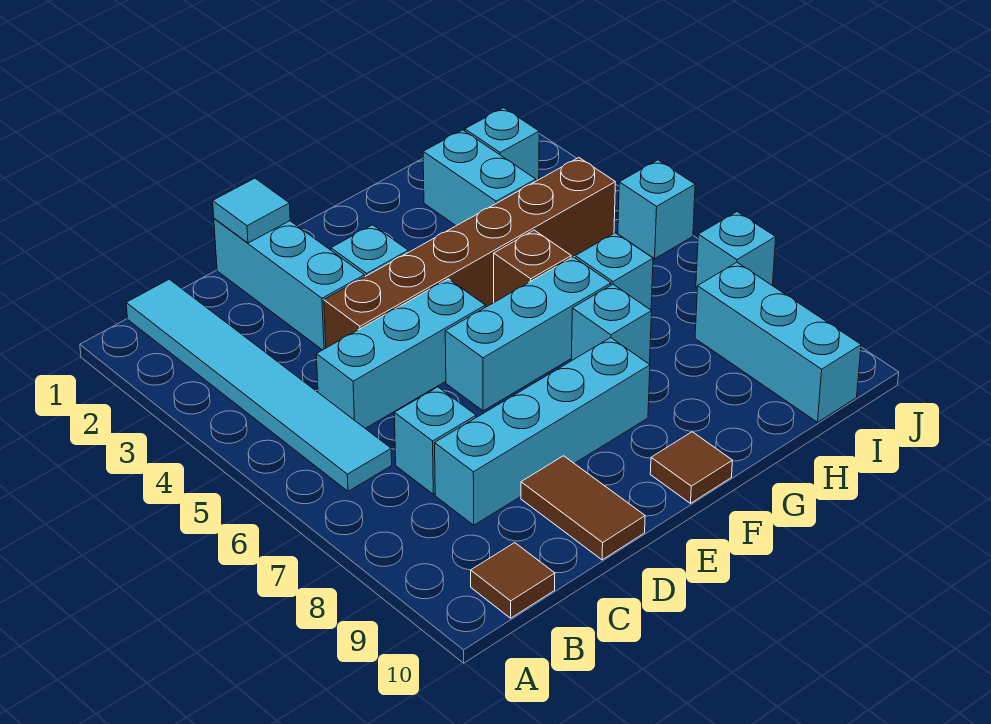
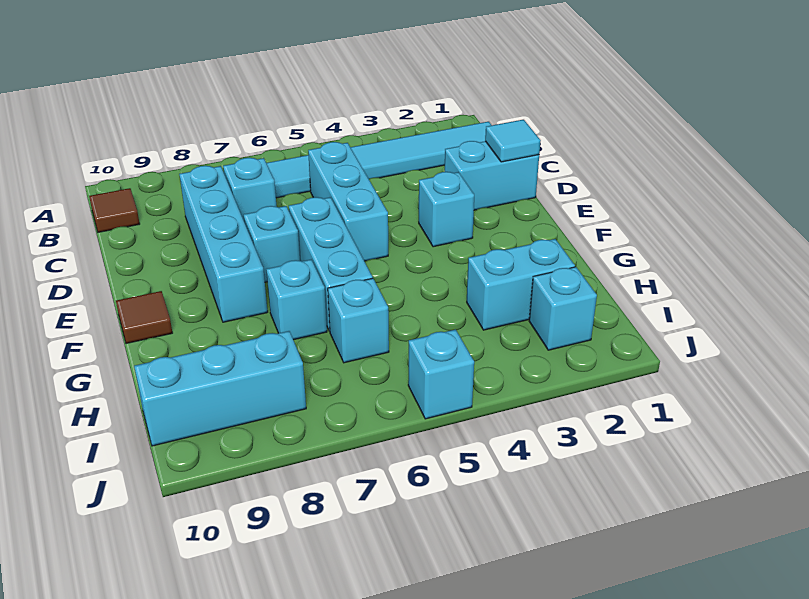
cyan 1x3 brick [214,218,365,350] -> cyan 1x2 brick [445,141,539,210]
brown 1x6 brick [324,158,615,348] -> none
brown 1x2 tile [521,456,645,560] -> none
brown 1x1 brick [494,230,571,302] -> none
cyan 1x1 brick [696,212,776,288] -> cyan 1x1 brick moved to [244,206,300,282]

